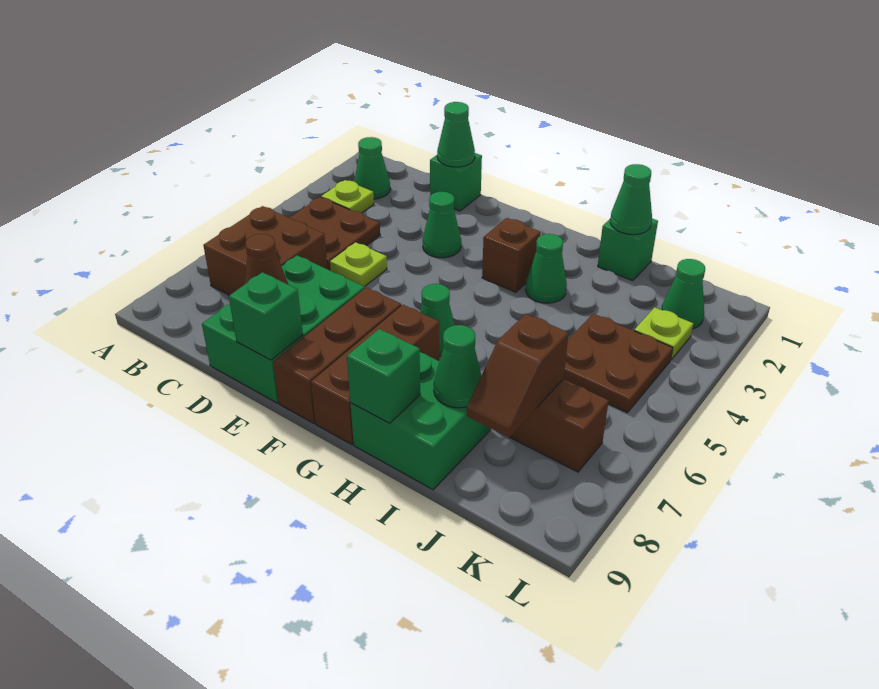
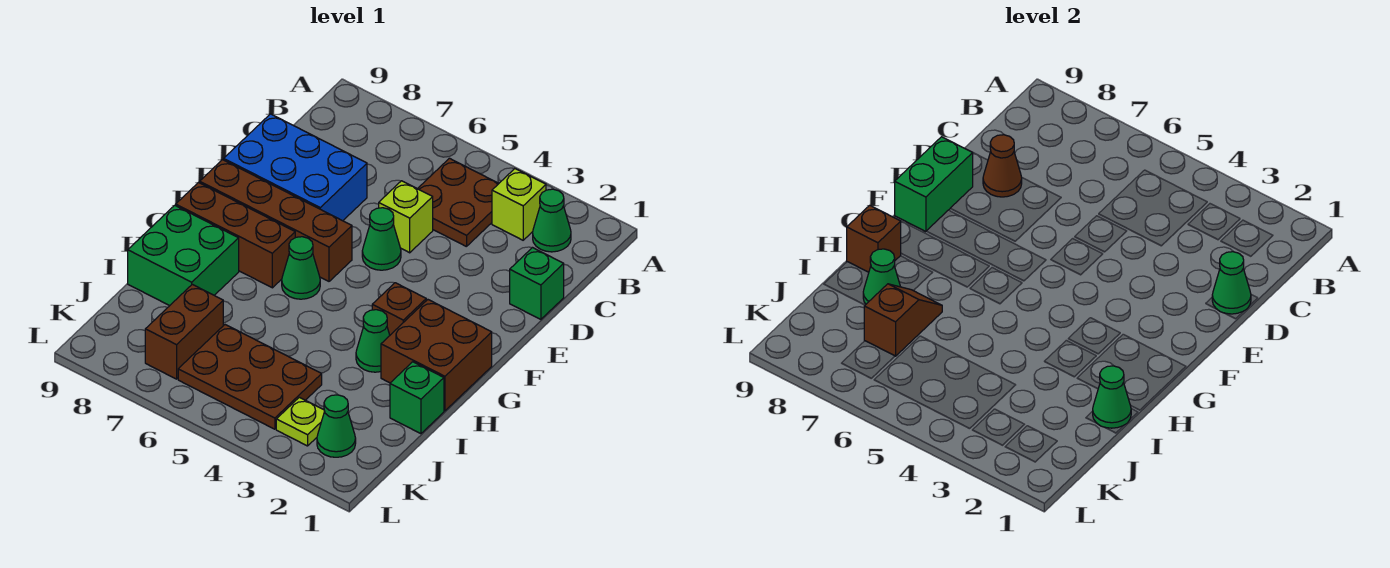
lime 1x1 plate [321,180,374,213] -> lime 1x1 brick [492,169,546,240]
brown 2x2 brick [203,206,328,295] -> brown 2x2 brick moved to [381,300,492,411]
lime 1x1 plate [330,242,387,287] -> lime 1x1 brick [379,181,433,253]
green 2x3 brick [202,255,365,403] -> blue 2x3 brick [224,114,367,221]
green 1x1 cone [423,192,461,258] -> green 1x1 cone moved to [362,208,401,270]
green 1x1 brick [229,272,303,360] -> green 1x2 brick [895,137,973,232]
brown 1x3 brick [273,288,401,423] -> brown 1x4 brick [200,160,352,281]
green 1x1 brick [347,329,420,423] -> brown 1x1 brick [847,205,901,272]
brown 2x2 plate [564,314,673,413] -> brown 2x3 plate [178,325,322,429]
brown 1x2 slope [467,314,569,437] -> brown 1x2 slope turned to [864,284,942,356]

